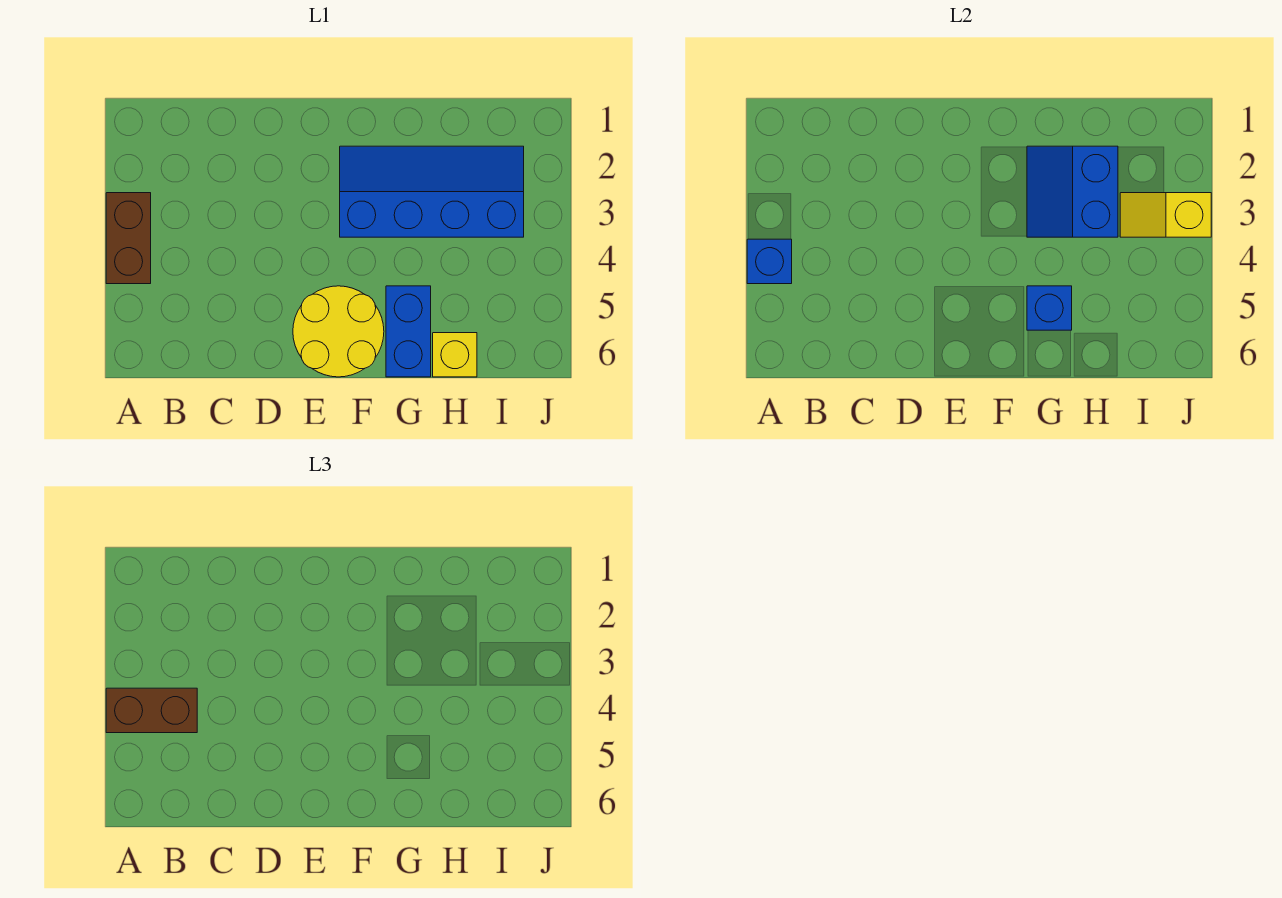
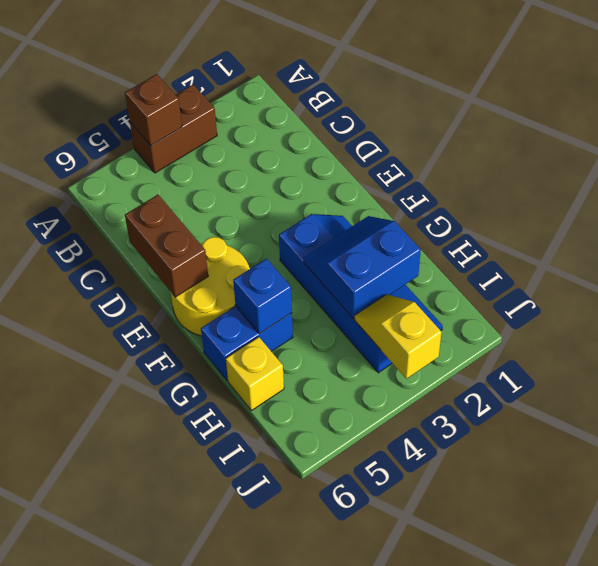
blue 1x1 brick [747,239,792,284] -> brown 1x1 brick [125,74,182,146]
brown 1x2 brick [106,688,197,733] -> brown 1x2 brick moved to [125,195,208,297]

